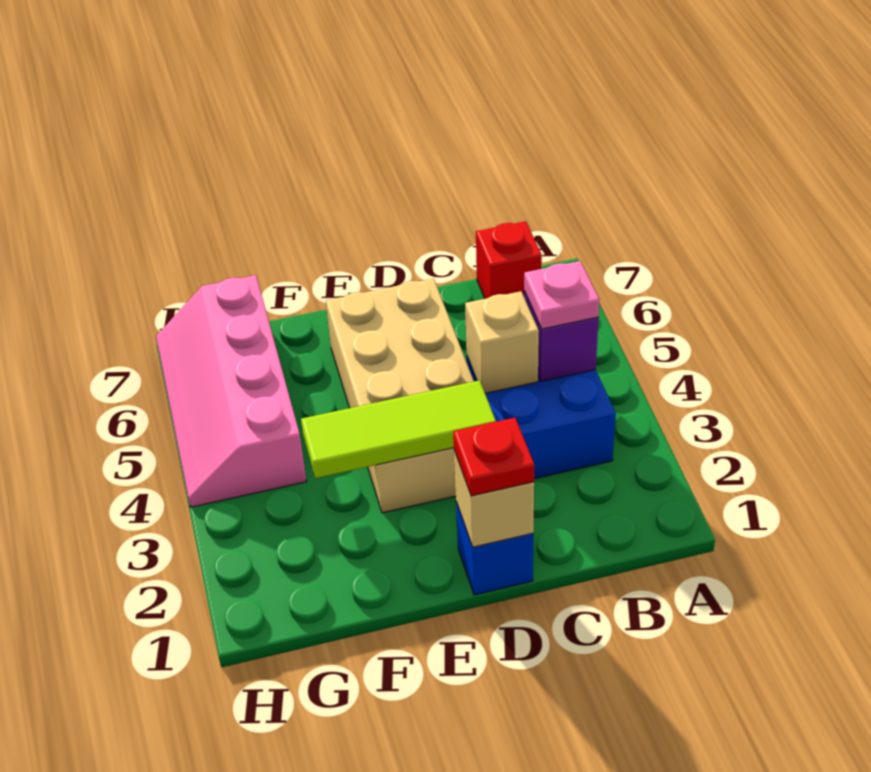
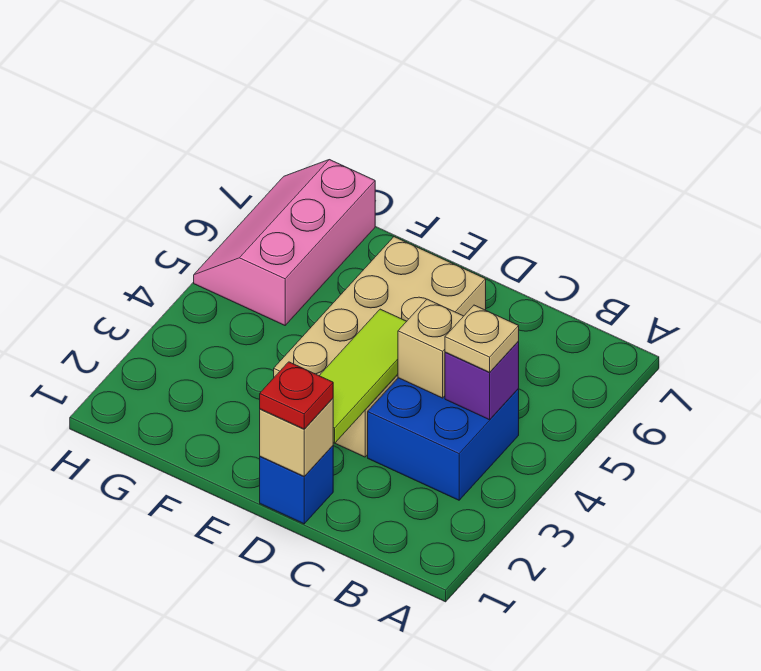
pink 1x1 plate [524,261,599,329] -> tan 1x1 plate [445,305,519,372]
red 1x1 brick [476,221,542,299] -> none
lime 1x3 tile [301,380,496,478] -> lime 1x3 tile turned to [319,309,407,443]
pink 2x4 slope [156,275,307,507] -> pink 2x3 slope [194,160,375,325]

